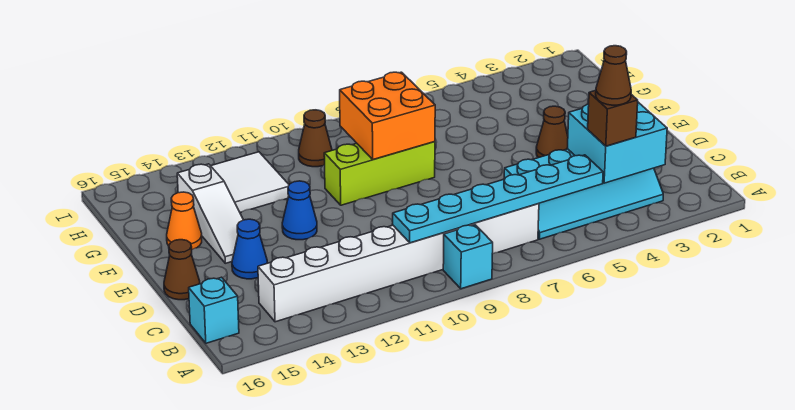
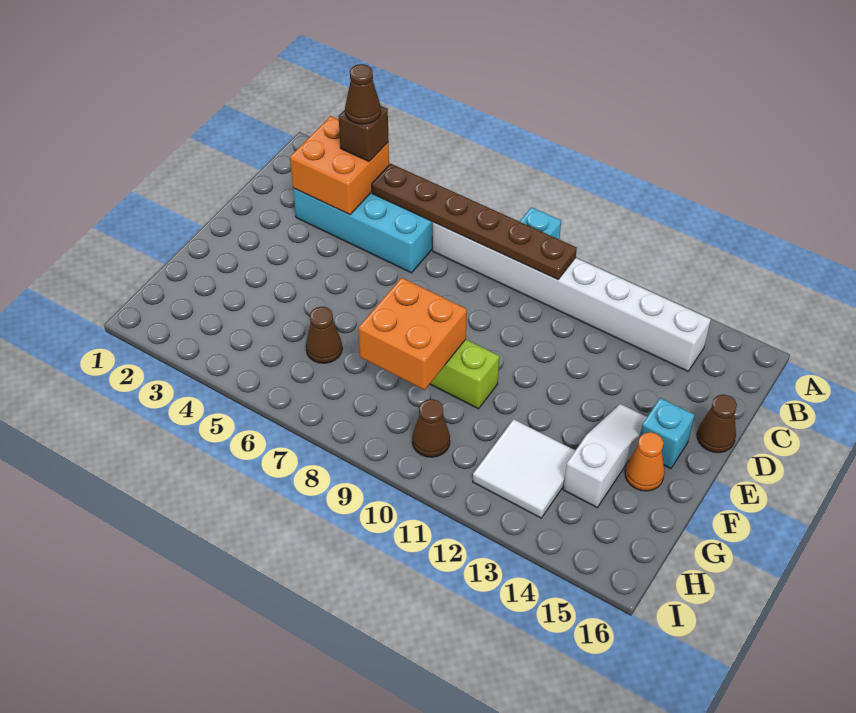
cyan 2x2 brick [567,102,667,183] -> orange 2x2 brick [290,116,389,215]
cyan 1x6 plate [393,155,603,243] -> brown 1x6 plate [372,164,577,280]
cyan 1x1 brick [189,277,239,343] -> cyan 1x1 brick moved to [640,398,694,469]
blue 1x1 cone [232,219,267,279] -> none
brown 1x1 cone [536,106,568,158] -> brown 1x1 cone moved to [306,307,342,363]
blue 1x1 cone [282,181,317,240] -> none

